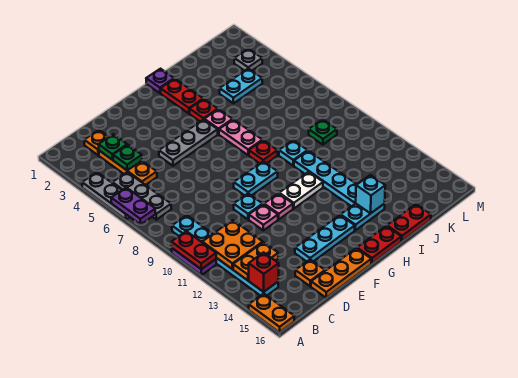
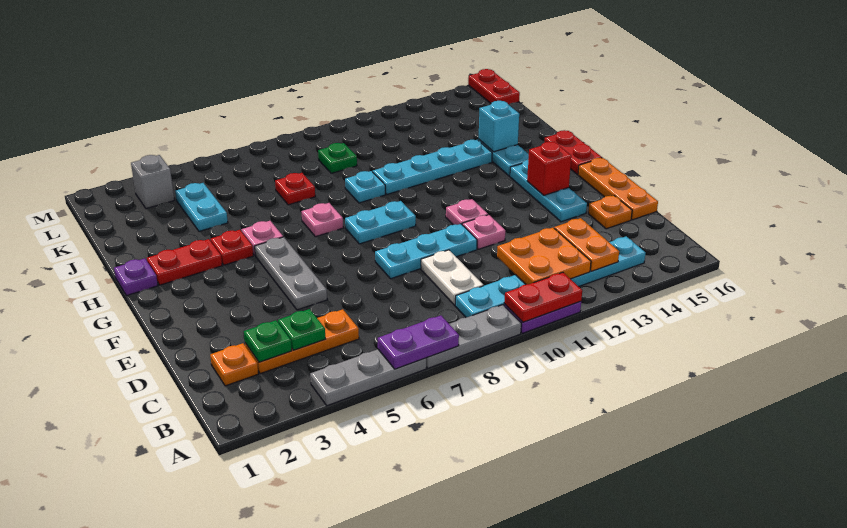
orange 1x2 plate [249,293,295,332] -> none
grey 1x3 plate [112,172,171,220] -> grey 1x3 plate moved to [426,305,521,368]
red 1x1 brick [249,252,279,292] -> red 1x1 brick moved to [527,142,571,195]
cyan 1x1 plate [234,193,263,220] -> cyan 1x3 plate [375,224,477,279]
cyan 1x2 plate [234,161,278,196] -> cyan 1x2 plate turned to [345,201,416,244]
white 1x2 plate [279,172,323,208] -> white 1x2 plate moved to [421,250,483,305]
pink 1x2 plate [219,119,262,155] -> pink 1x1 plate [302,203,343,237]
red 1x1 plate [249,140,277,163] -> red 1x1 plate moved to [275,173,315,205]
red 1x2 plate [387,204,431,241] -> red 1x2 plate moved to [468,69,520,105]
grey 1x1 plate [234,49,262,71] -> grey 1x1 brick [131,155,174,209]

